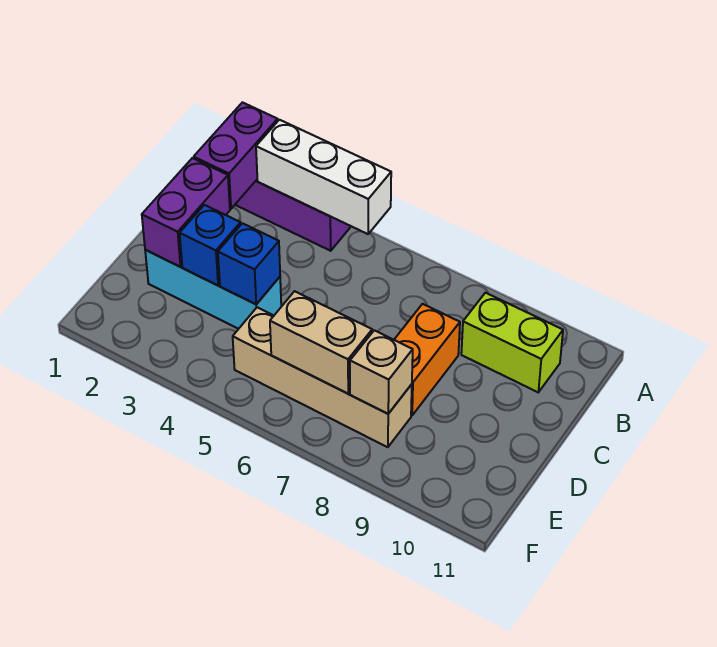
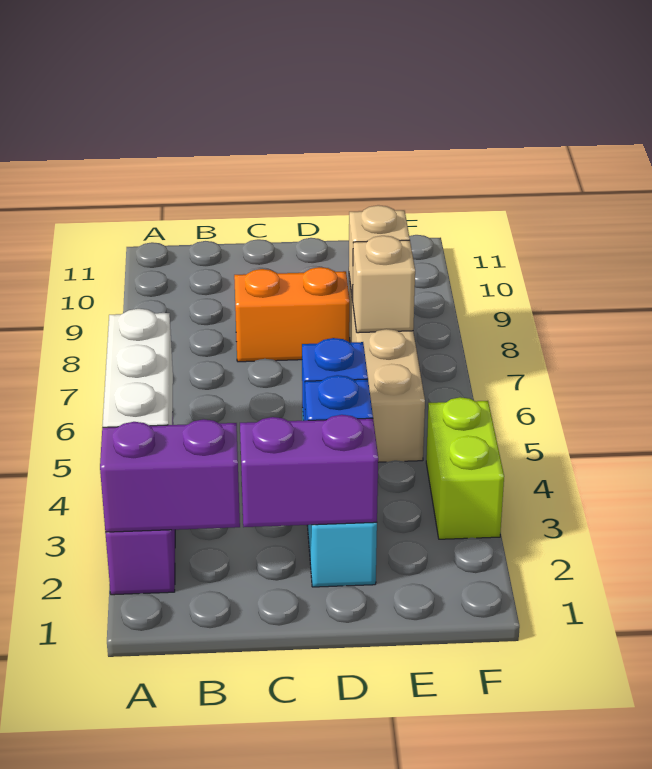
lime 1x2 brick [461,293,563,392] -> lime 1x2 brick moved to [426,397,504,539]
tan 1x2 brick [270,291,372,394] -> tan 1x1 brick [352,236,415,333]

